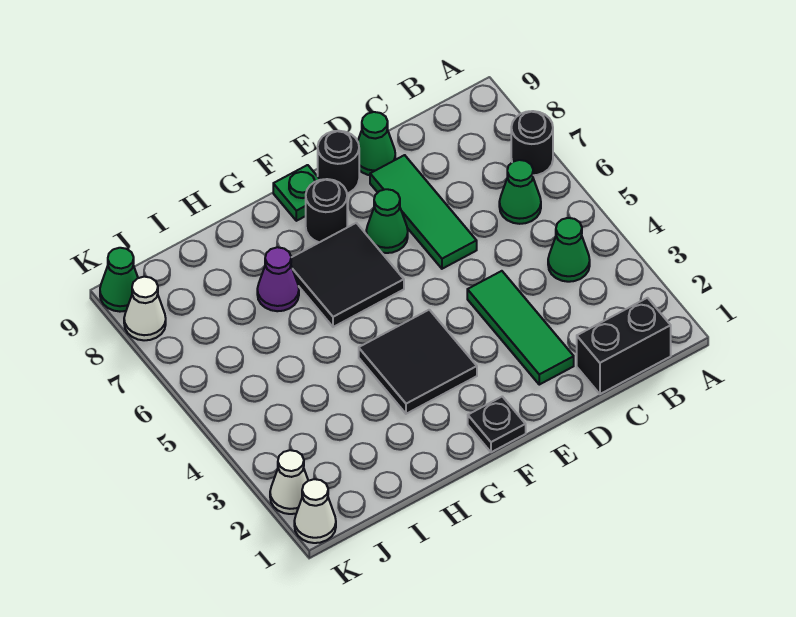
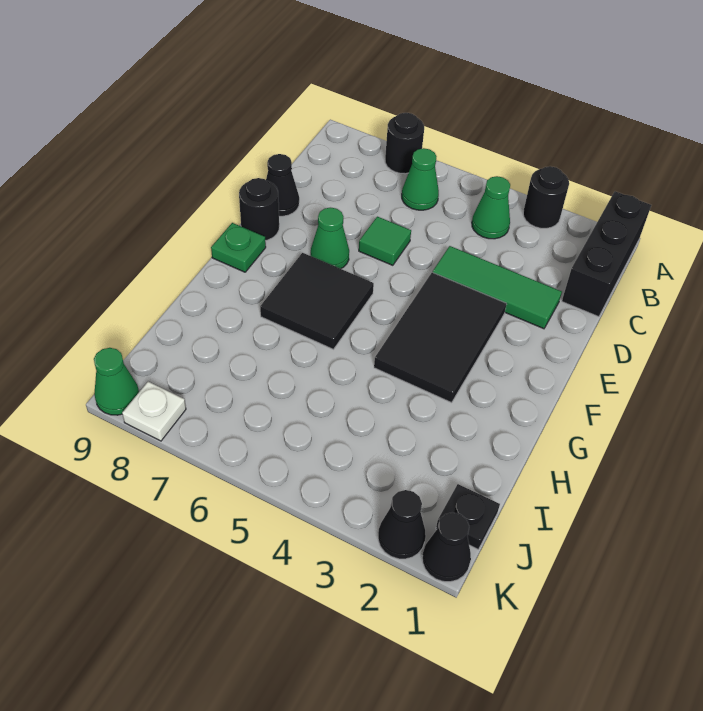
black 1x2 brick [577,298,671,394] -> black 1x3 brick [562,191,651,317]
green 1x3 tile [370,155,477,269] -> green 1x1 tile [359,217,411,265]
green 1x1 cone [358,112,395,175] -> black 1x1 cone [266,154,299,216]
black 1x1 plate [468,397,526,452] -> black 1x1 plate moved to [436,484,500,549]
black 2x2 tile [359,310,477,414] -> black 2x3 tile [374,272,507,403]
black 1x1 round brick [306,179,347,242] -> black 1x1 round brick moved to [523,166,569,228]
purple 1x1 cone [257,247,299,311] -> none
white 1x1 cone [294,479,336,543] -> black 1x1 cone [423,512,471,582]
white 1x1 cone [270,450,308,514] -> black 1x1 cone [378,490,426,559]
white 1x1 cone [124,277,166,340] -> white 1x1 plate [122,382,186,441]

